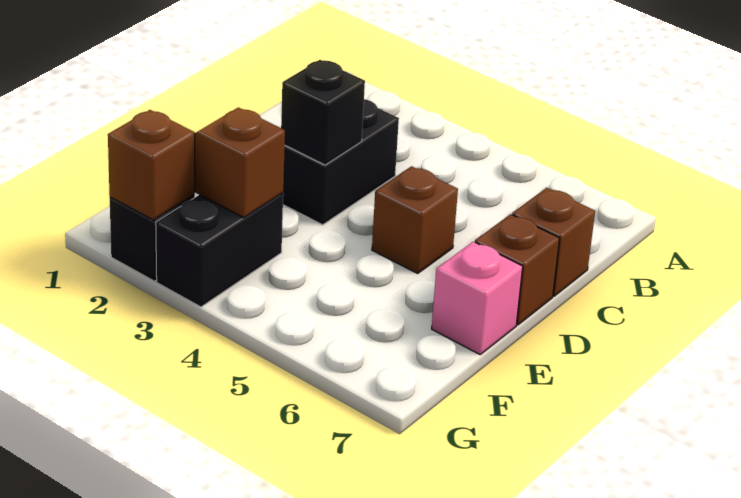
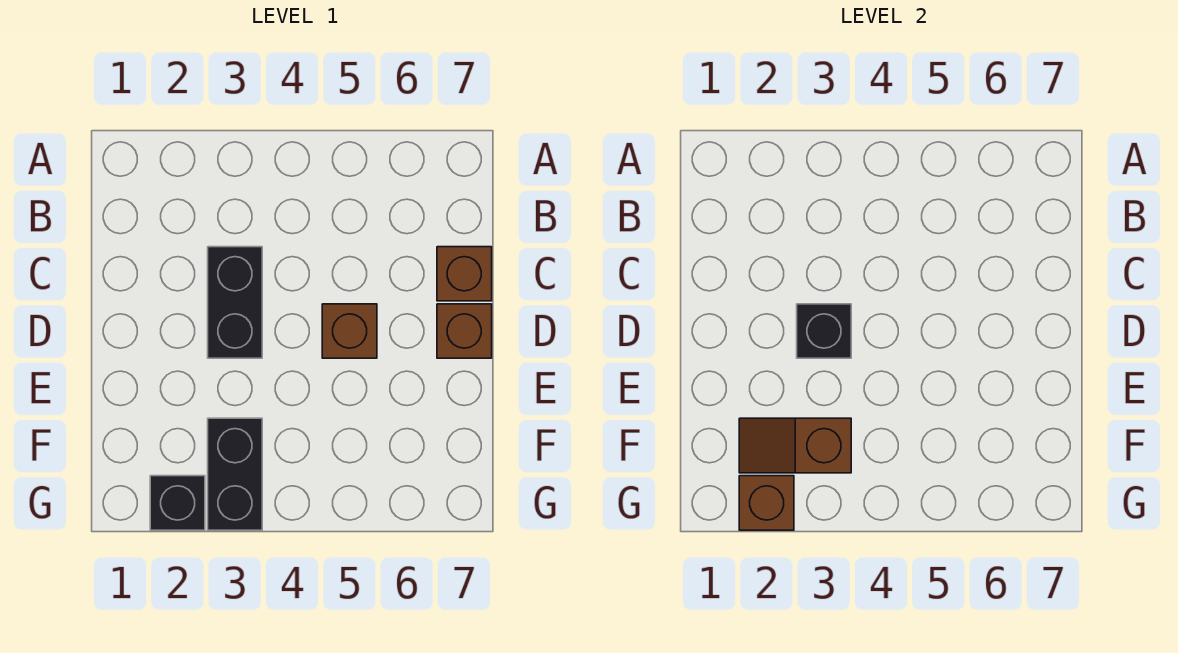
pink 1x1 brick [432,242,523,354] -> none

